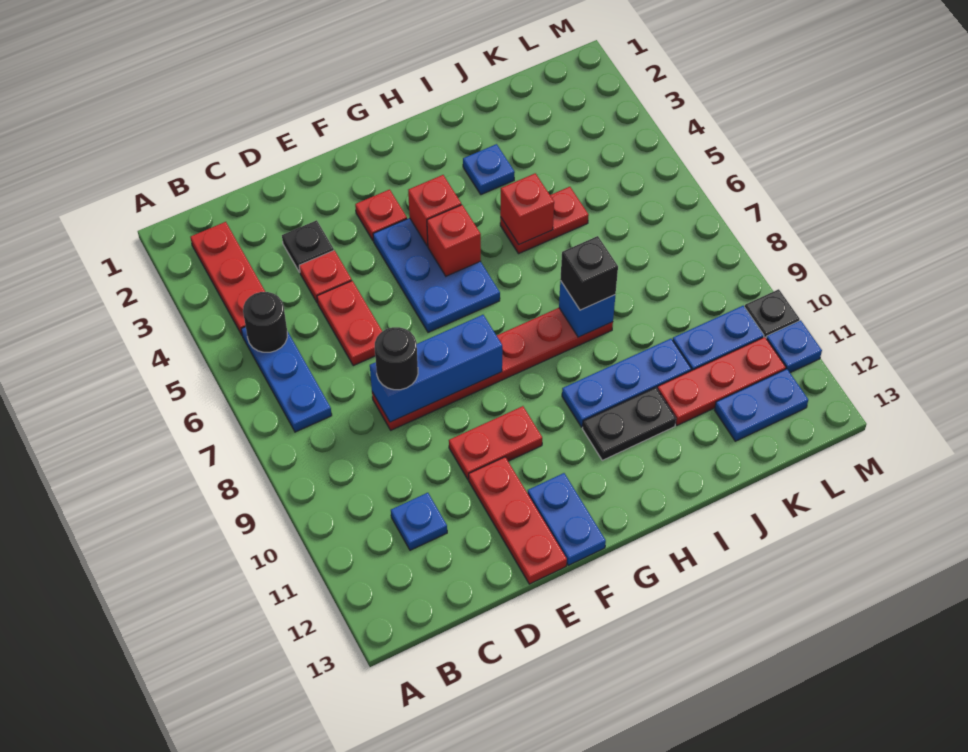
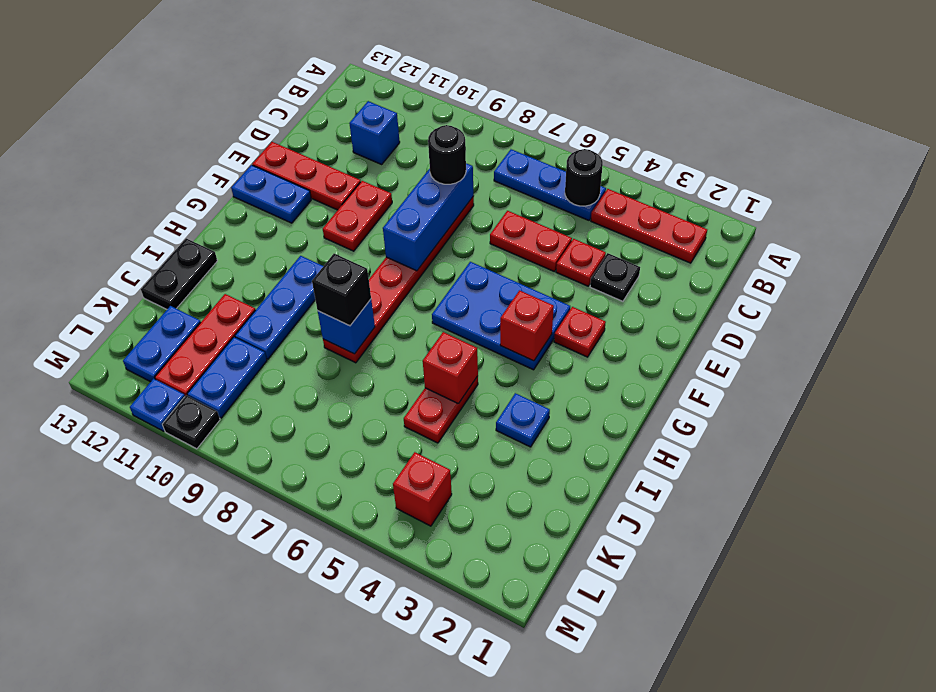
blue 1x1 plate [391,493,447,550] -> blue 1x1 brick [349,101,400,164]
red 1x1 brick [427,205,481,276] -> red 1x1 brick moved to [393,452,452,526]
black 1x2 plate [582,387,676,460] -> black 1x2 plate moved to [141,238,217,309]

